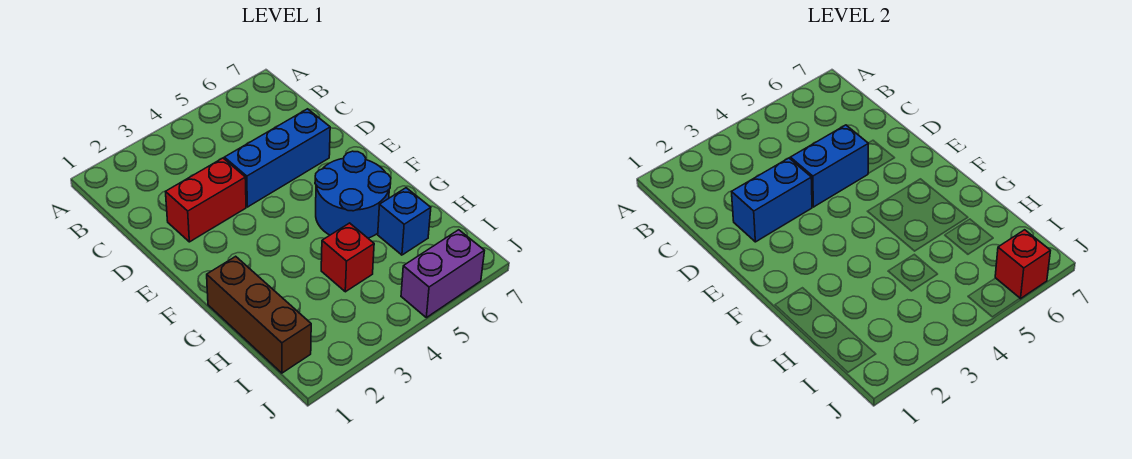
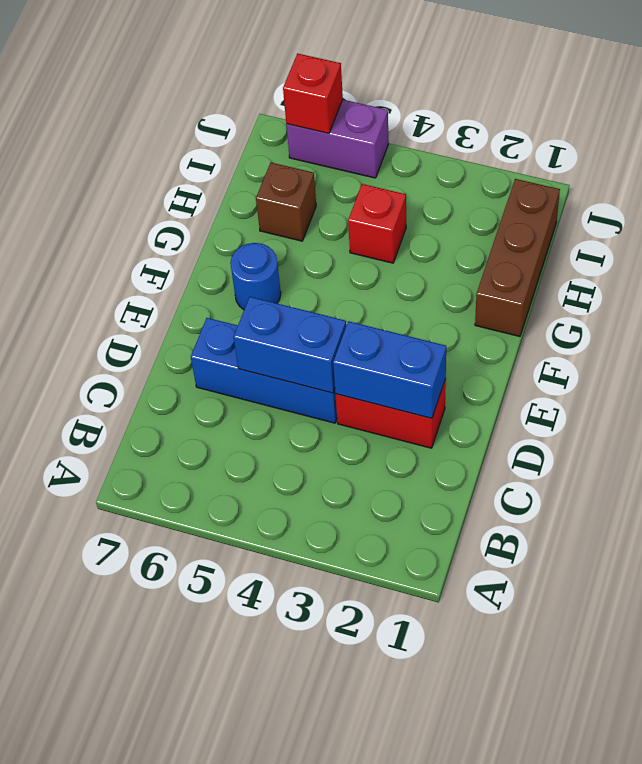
blue 2x2 round brick [315,151,391,238] -> blue 1x1 round brick [230,243,281,310]
blue 1x1 brick [378,188,431,255] -> brown 1x1 brick [256,163,316,241]

